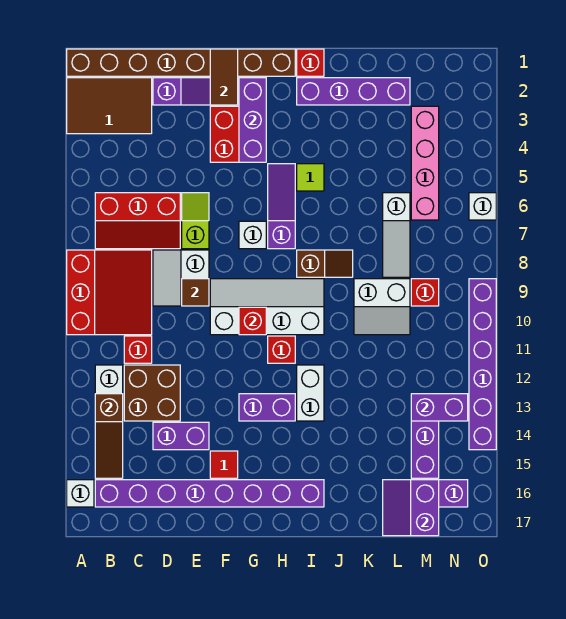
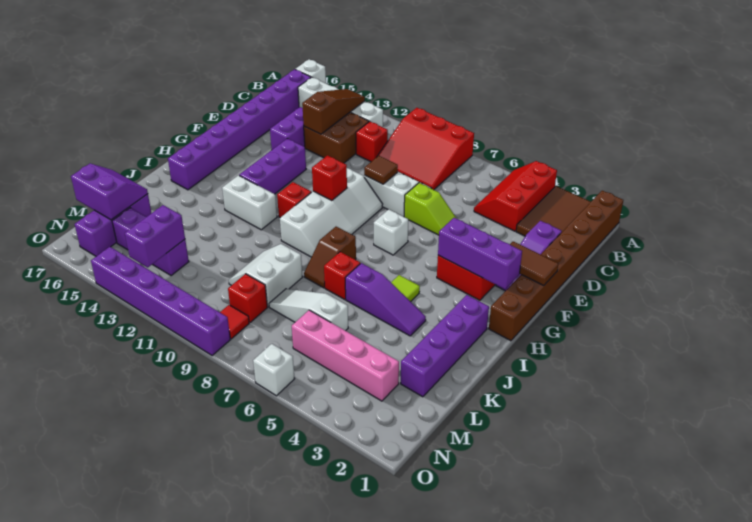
red 2x3 slope [95,193,180,249] -> red 2x3 slope moved to [474,161,557,231]
brown 1x3 slope [95,394,123,478] -> brown 1x3 slope turned to [302,89,365,134]
red 1x1 tile [210,451,238,478] -> red 1x1 tile moved to [220,305,249,339]
purple 1x2 brick [239,394,295,421] -> purple 1x3 brick [239,138,306,194]
purple 1x3 slope [268,164,295,249] -> purple 1x3 slope moved to [345,263,426,336]
red 1x1 brick [297,49,324,76] -> red 1x1 brick moved to [324,252,360,299]

